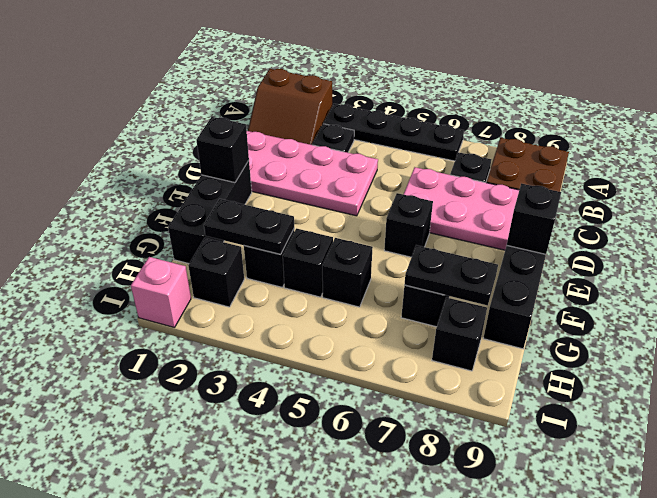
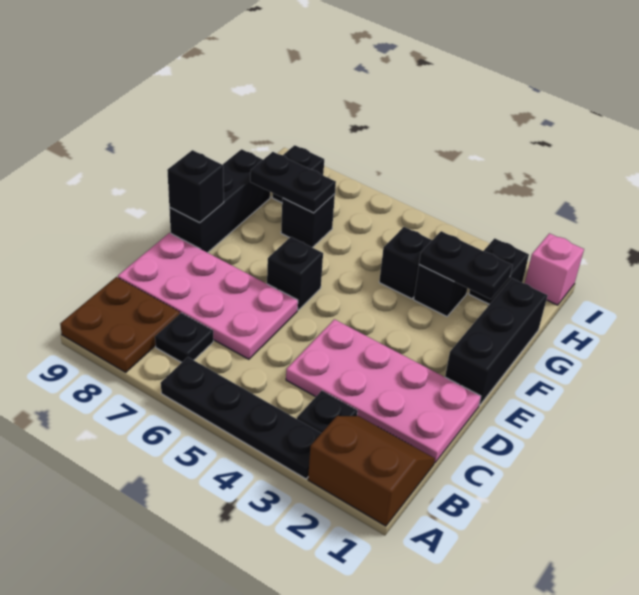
black 1x1 brick [197,117,249,183] -> none
black 1x1 brick [322,238,373,307] -> none

